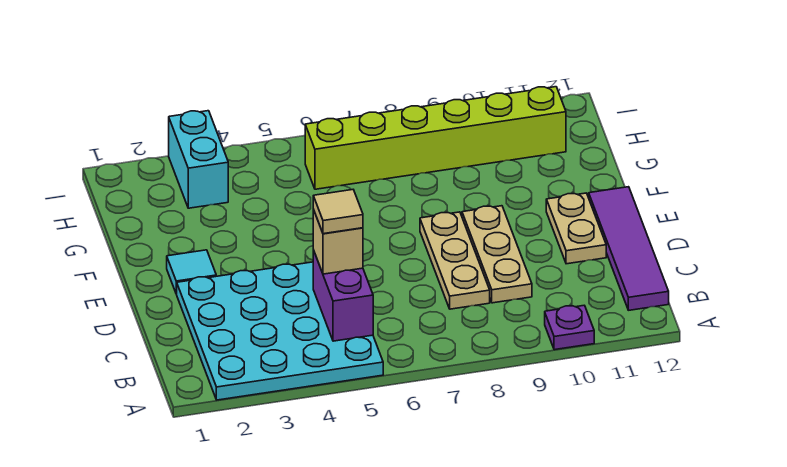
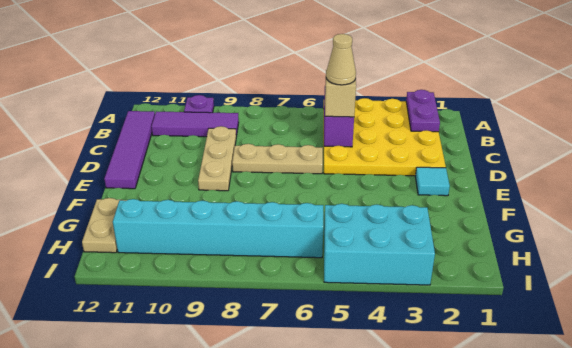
cyan 4x4 plate [177,262,383,400] -> yellow 4x4 plate [323,98,446,176]
none -> purple 1x2 plate [406,90,440,132]
none -> purple 1x3 tile [151,111,239,137]
tan 1x1 tile [313,190,363,234] -> tan 1x1 cone [326,34,356,85]
tan 1x3 plate [420,212,490,309] -> tan 1x3 plate turned to [232,144,323,174]
tan 1x2 plate [546,193,606,264] -> tan 1x2 plate moved to [82,198,127,253]
cyan 1x2 brick [169,111,228,208] -> cyan 2x3 brick [324,204,435,285]
lime 1x6 brick [305,87,566,189] -> cyan 1x6 brick [113,199,323,258]

